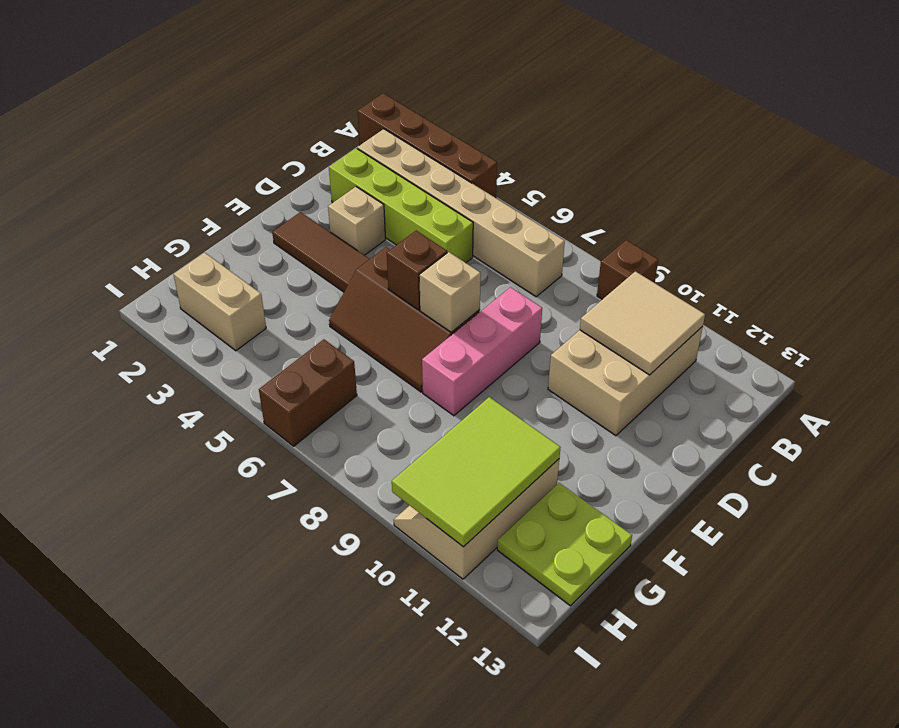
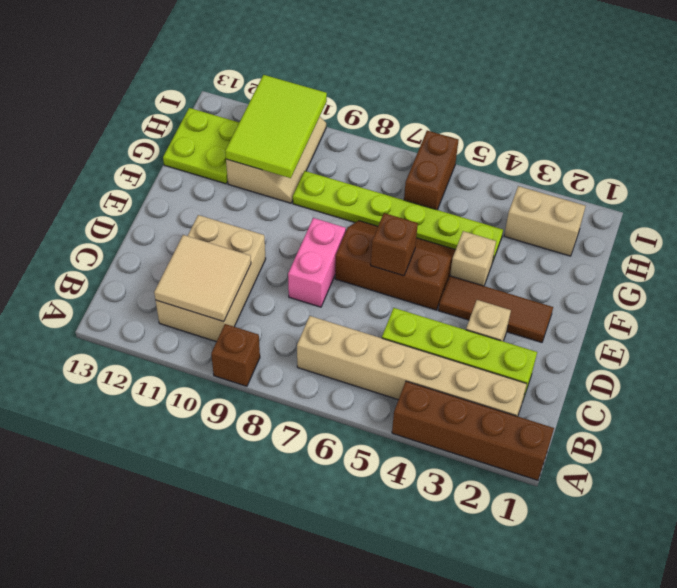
pink 1x3 brick [422,287,542,416] -> pink 1x2 brick [288,218,346,307]
tan 1x1 brick [419,252,481,332] -> tan 1x1 brick moved to [450,231,496,286]
none -> lime 1x6 plate [293,171,503,260]

